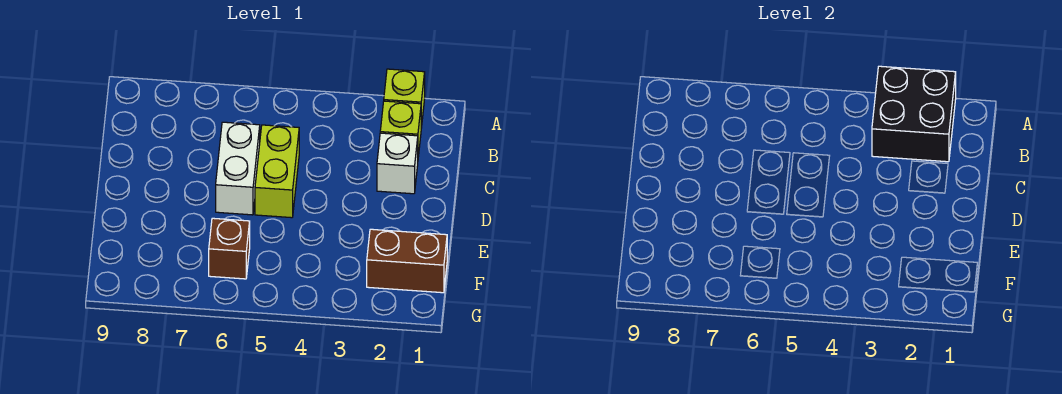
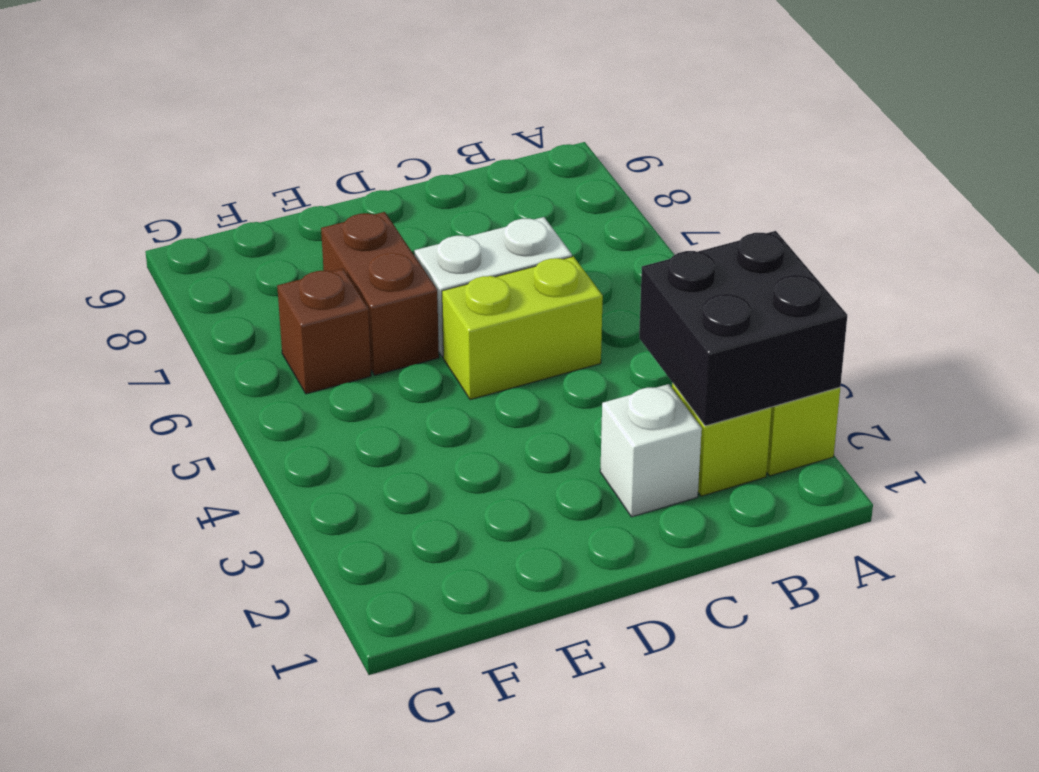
brown 1x2 brick [367,229,447,293] -> brown 1x2 brick moved to [321,212,439,375]

